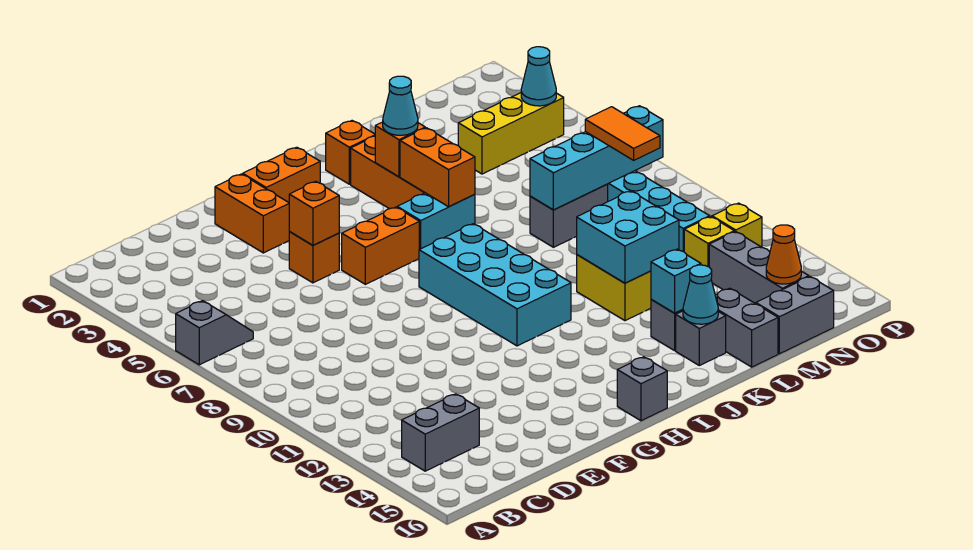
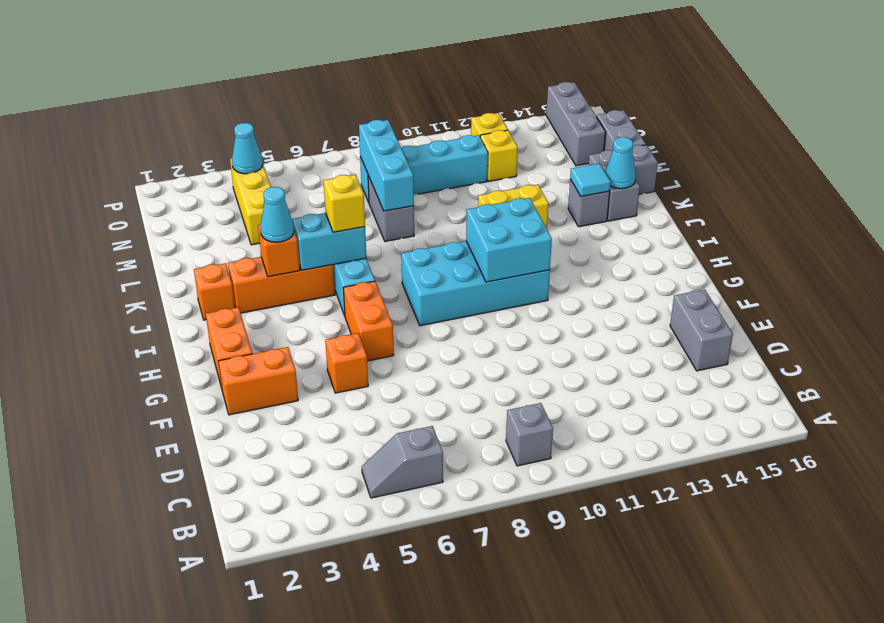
grey 1x2 slope [176,301,253,365] -> grey 1x2 slope turned to [362,426,443,498]
grey 1x2 brick [402,394,479,471] -> grey 1x2 brick moved to [670,289,733,371]
orange 1x1 brick [289,181,339,245] -> none
grey 1x1 brick [617,357,667,421] -> grey 1x1 brick moved to [506,403,553,466]
orange 1x2 brick [400,128,475,207] -> cyan 1x2 brick [292,213,366,270]
none -> yellow 1x1 brick [323,175,365,232]
cyan 2x2 brick [577,191,679,283] -> cyan 2x2 brick moved to [466,198,552,282]
cyan 1x1 brick [651,249,701,313] -> cyan 1x1 tile [570,163,611,196]
cyan 1x4 brick [530,106,663,210] -> cyan 1x3 brick [359,120,414,211]
orange 1x2 tile [585,107,660,160] -> none
grey 1x3 brick [709,231,809,304] -> grey 1x3 brick turned to [546,82,606,166]
orange 1x1 cone [766,225,801,284] -> none

